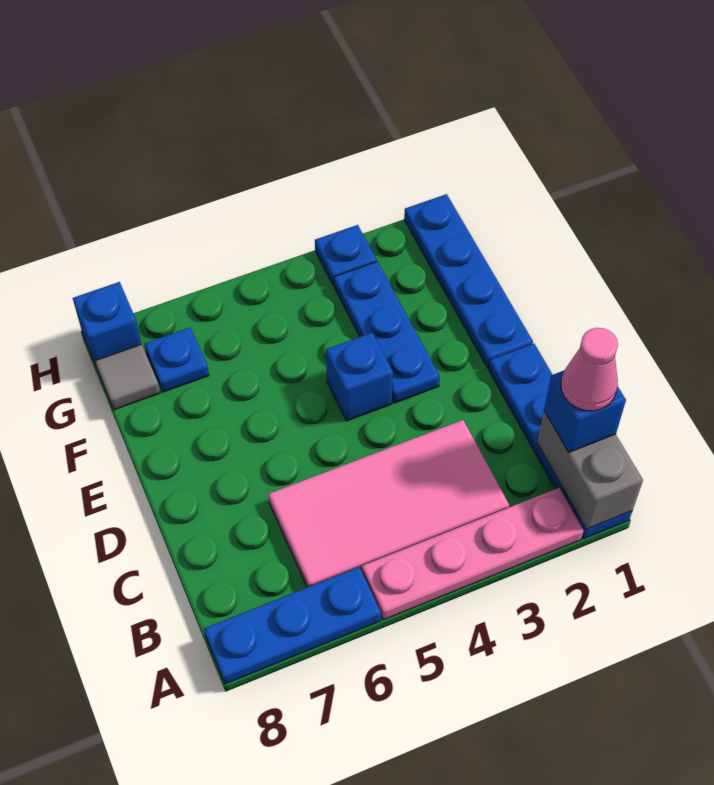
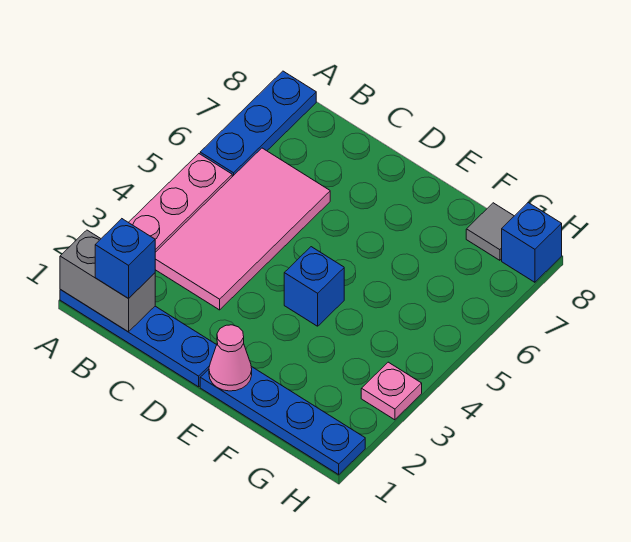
pink 1x1 cone [561,328,618,411] -> pink 1x1 cone moved to [209,325,252,391]
blue 1x3 plate [334,261,440,403] -> none
blue 1x1 plate [145,328,209,392] -> none
blue 1x1 plate [315,225,377,286] -> pink 1x1 plate [361,362,422,420]

